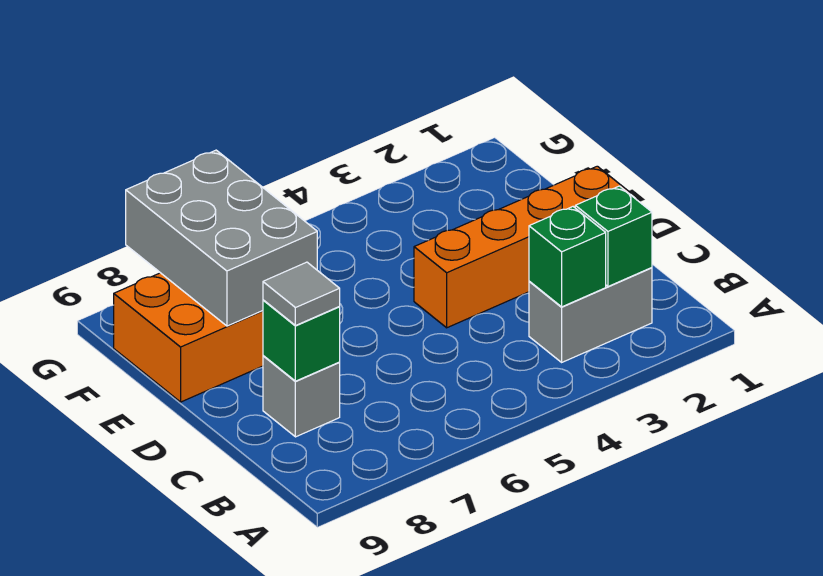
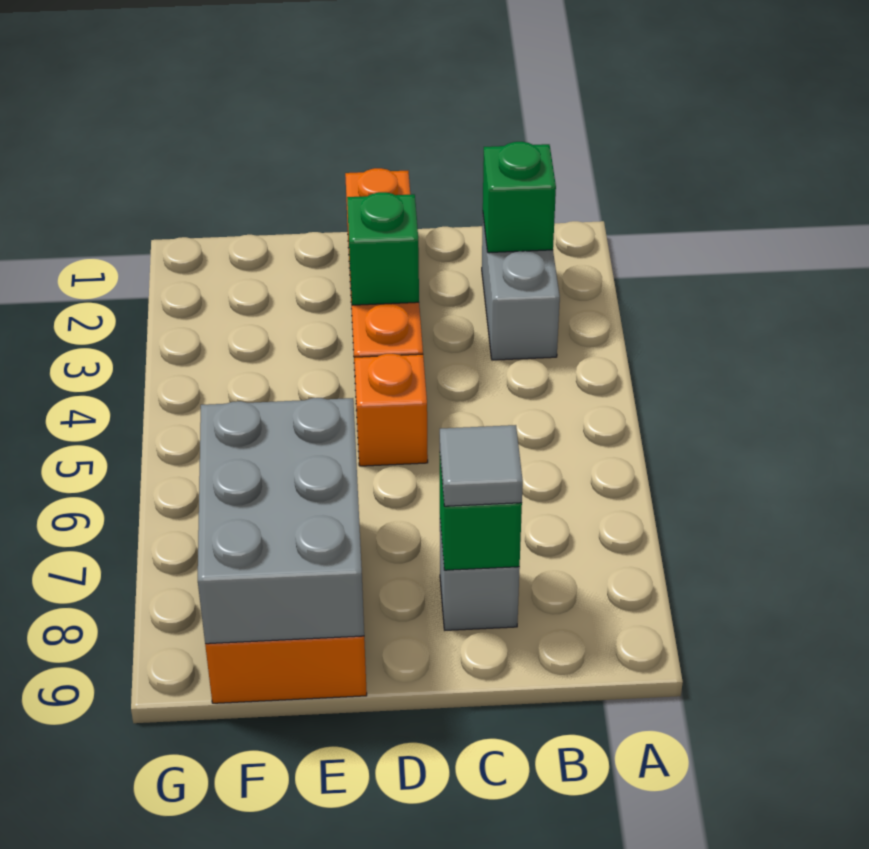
green 1x1 brick [529,207,606,307] -> green 1x1 brick moved to [347,192,419,305]
none -> orange 1x1 brick [354,354,428,466]
grey 2x3 brick [126,150,317,326] -> grey 2x3 brick turned to [198,398,364,644]

